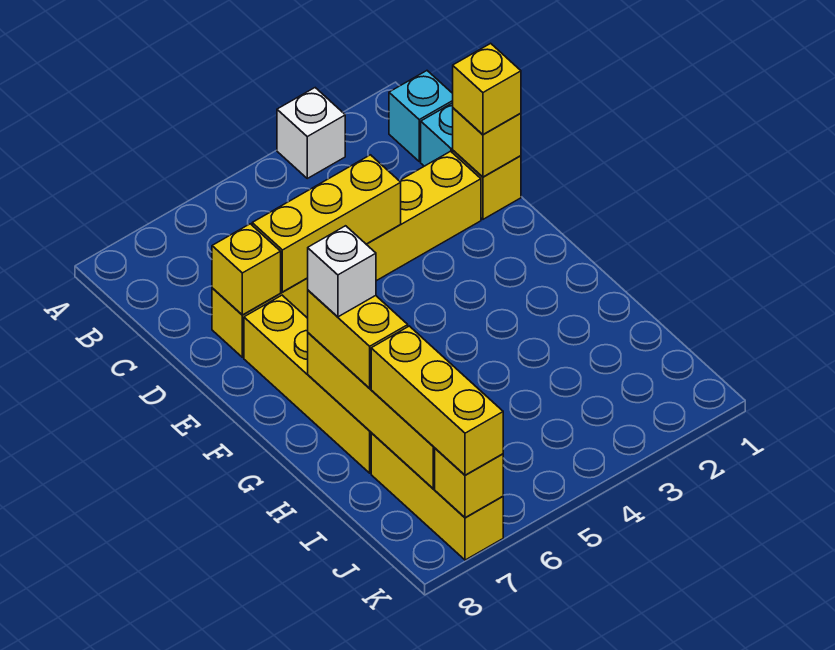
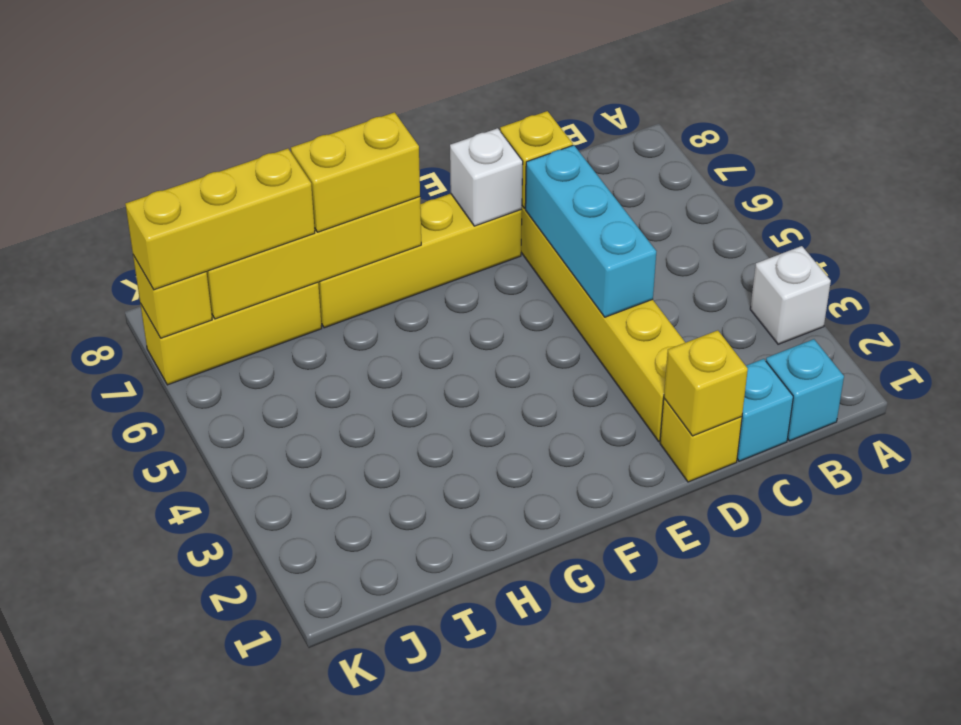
yellow 1x1 brick [453,43,521,134] -> none
yellow 1x3 brick [252,155,401,292] -> cyan 1x3 brick [525,145,656,317]
white 1x1 brick [308,226,376,317] -> white 1x1 brick moved to [450,128,523,226]

